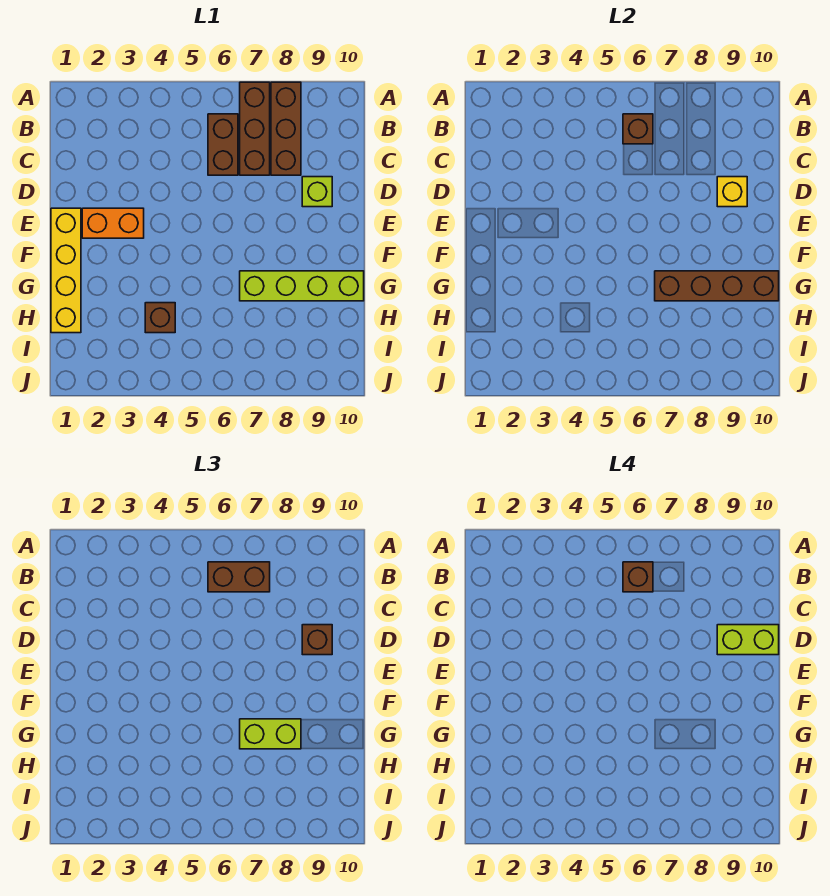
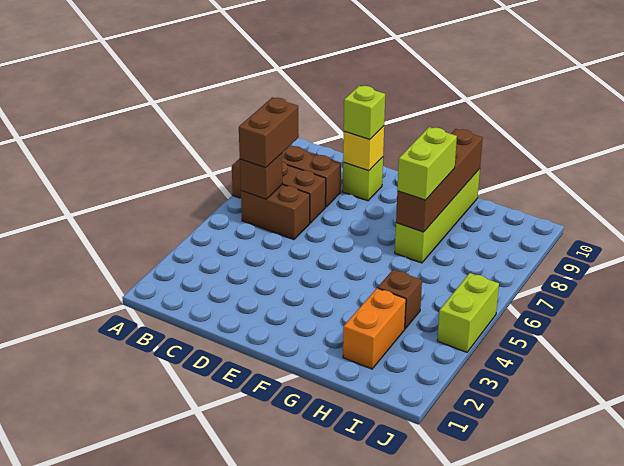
brown 1x1 brick [623,562,653,592] -> none
brown 1x1 brick [302,625,332,655] -> lime 1x1 brick [344,86,385,140]
lime 1x2 brick [717,625,779,655] -> lime 1x2 brick moved to [437,273,499,352]
yellow 1x4 brick [51,208,81,333] -> none
orange 1x2 brick [82,208,144,238] -> orange 1x2 brick moved to [343,288,406,369]

